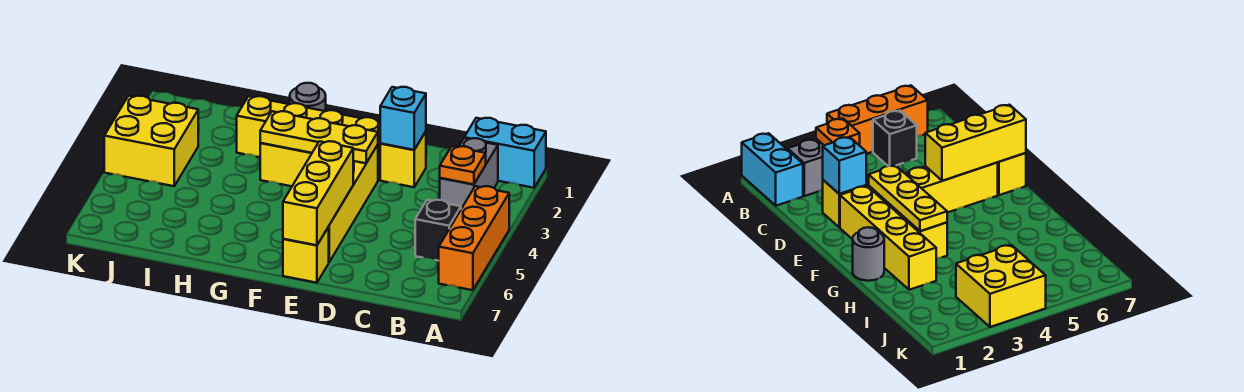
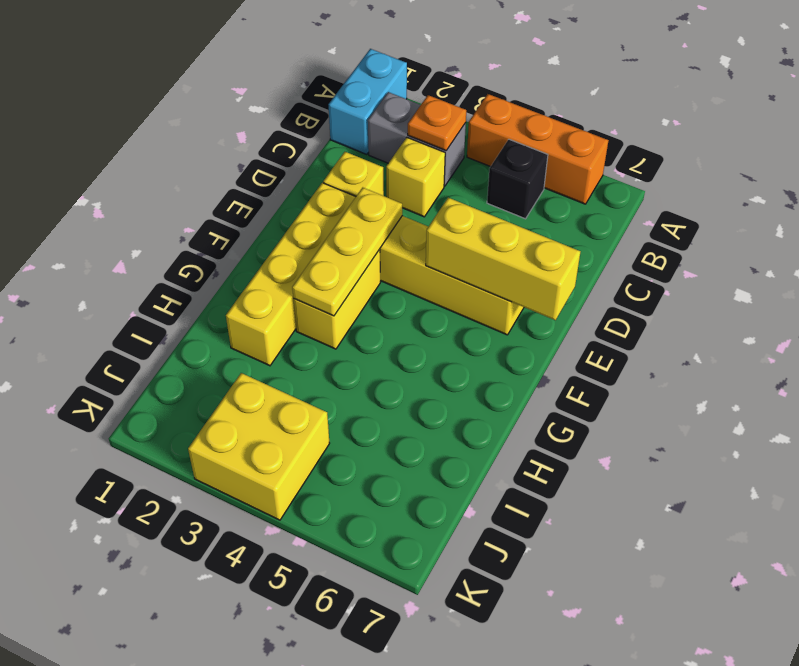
cyan 1x1 brick [380,87,426,150] -> none
yellow 1x1 brick [283,227,329,283] -> yellow 1x1 brick moved to [386,138,445,217]
grey 1x1 round brick [290,83,326,111] -> none

